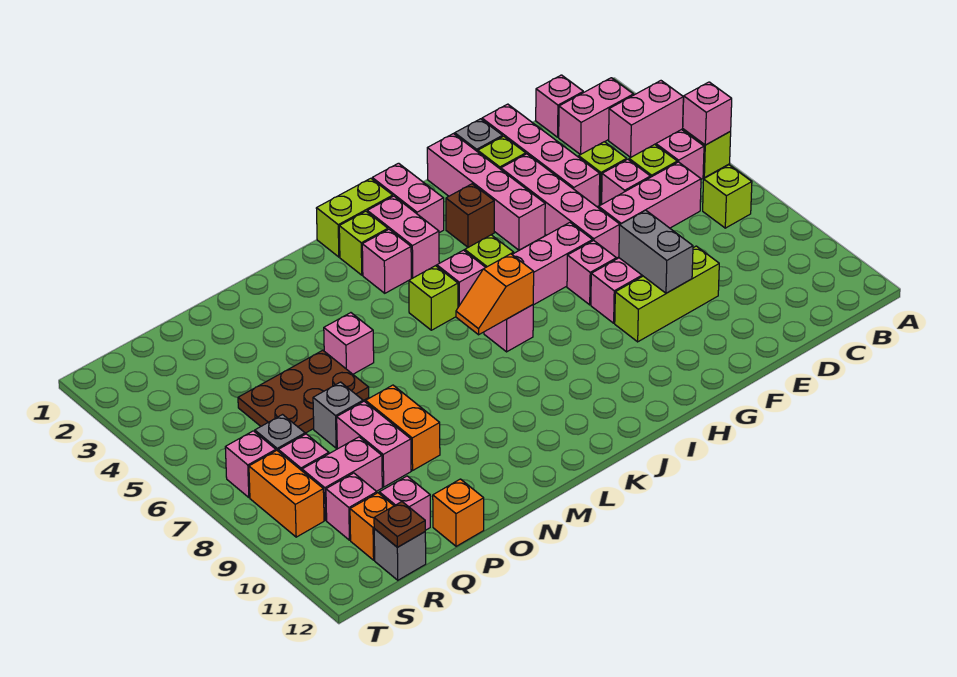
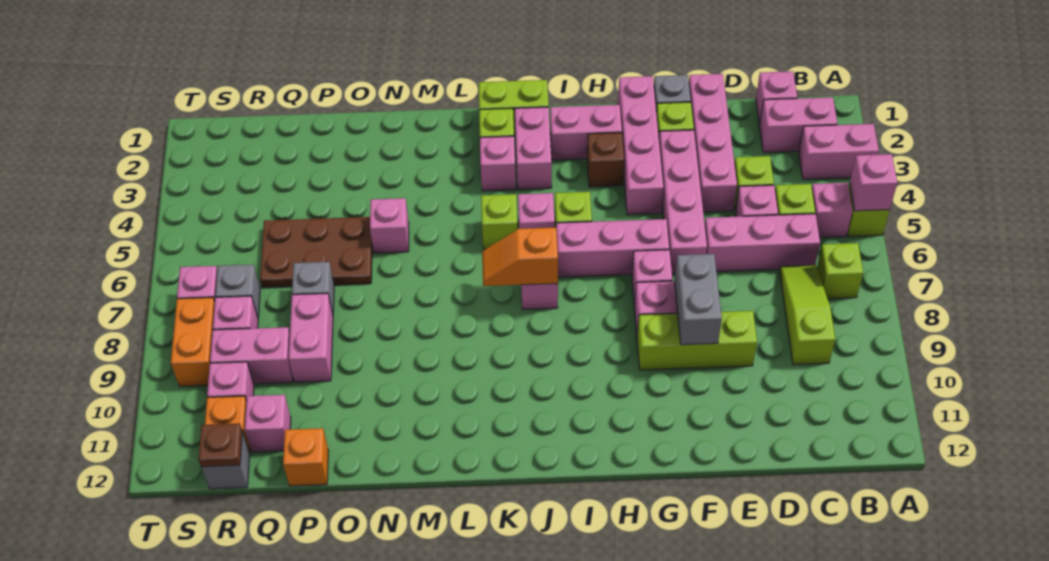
none -> lime 1x3 slope [780,265,835,365]
pink 1x2 brick [372,163,444,233] -> pink 1x2 brick turned to [550,105,622,160]
orange 1x2 brick [366,385,440,470] -> none

